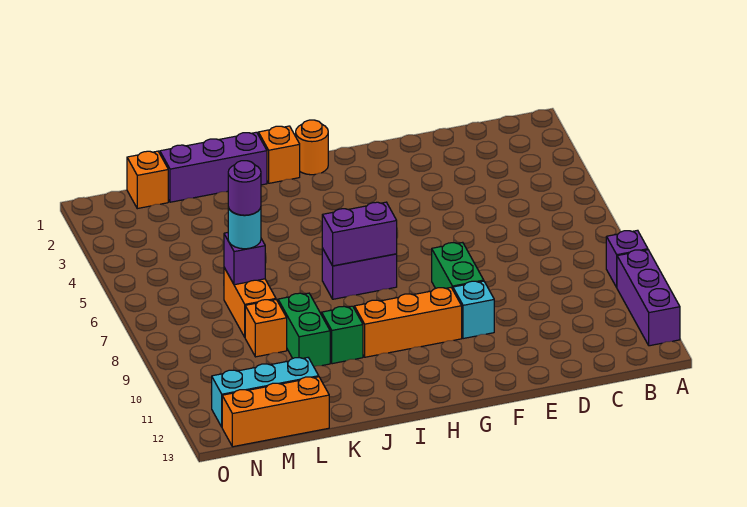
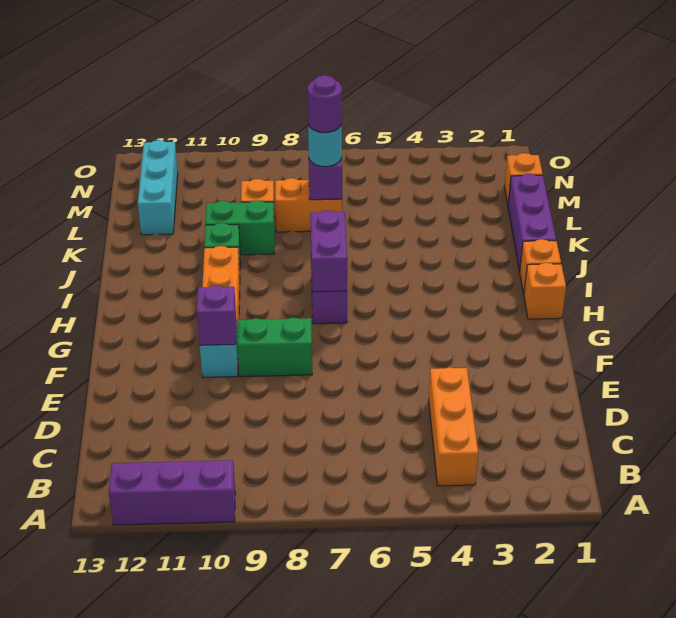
purple 1x1 brick [606,230,648,287] -> purple 1x1 brick moved to [197,286,236,345]
orange 1x1 round brick [296,120,328,175] -> orange 1x1 brick [524,263,566,319]
orange 1x3 brick [222,377,329,447] -> orange 1x3 brick moved to [429,367,478,486]

